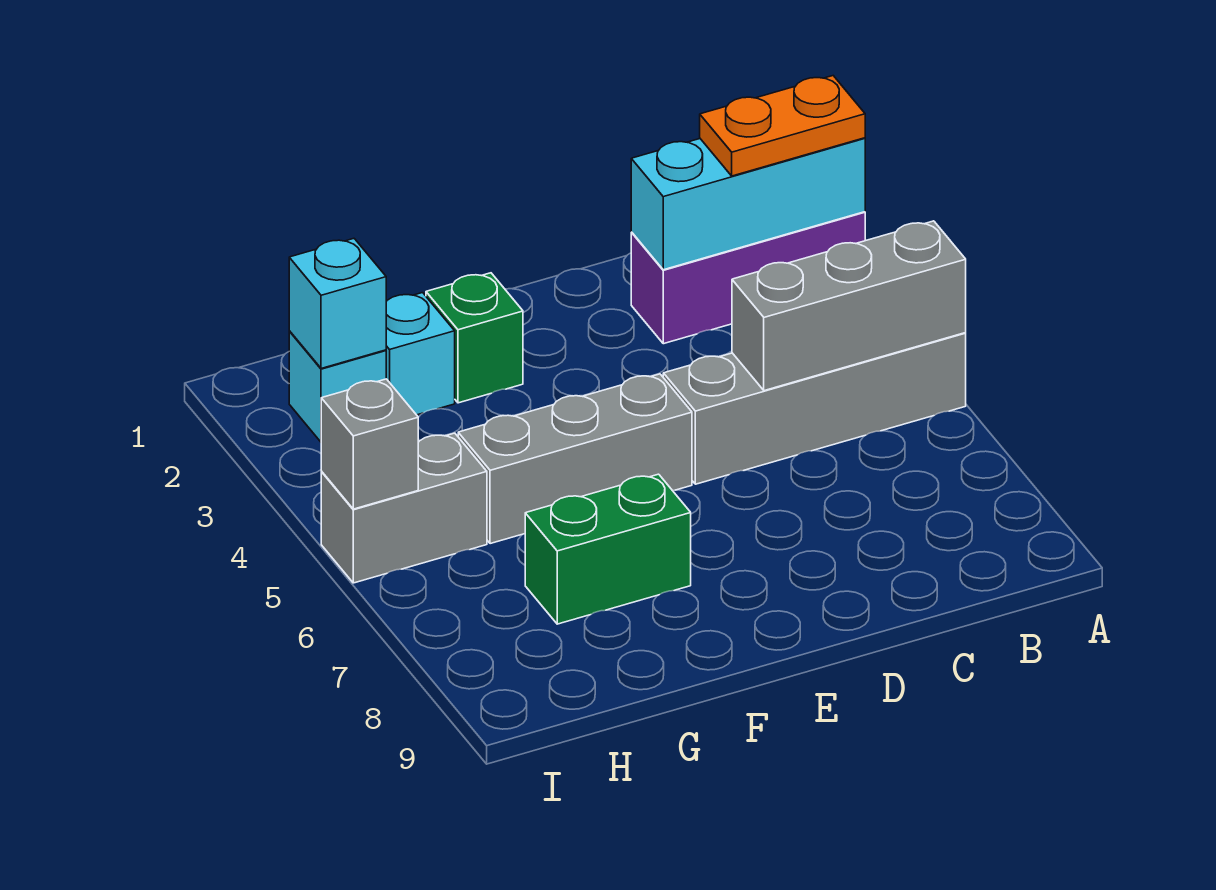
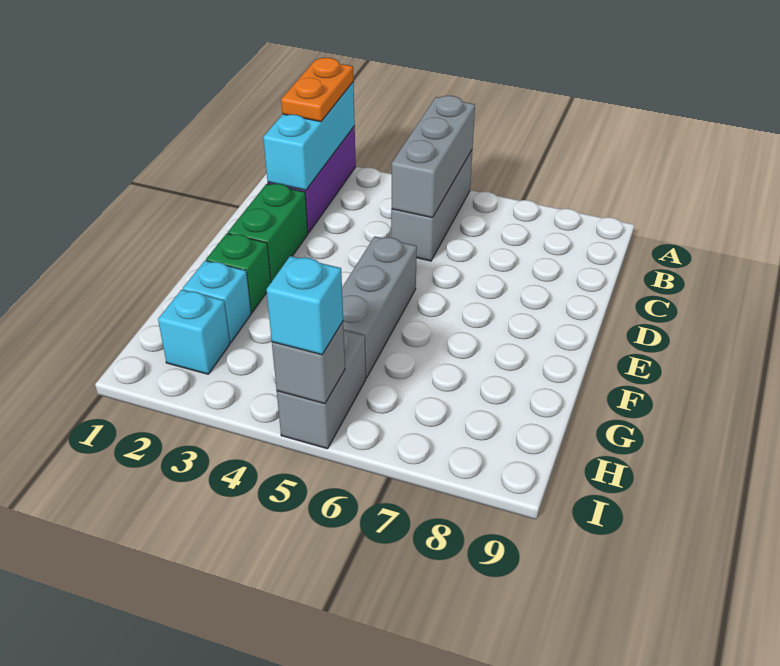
grey 1x4 brick [663,333,966,484] -> grey 1x3 brick [391,151,472,261]
green 1x2 brick [525,474,691,624] -> green 1x2 brick moved to [228,184,308,282]
cyan 1x1 brick [289,239,386,369] -> cyan 1x1 brick moved to [266,256,343,355]

